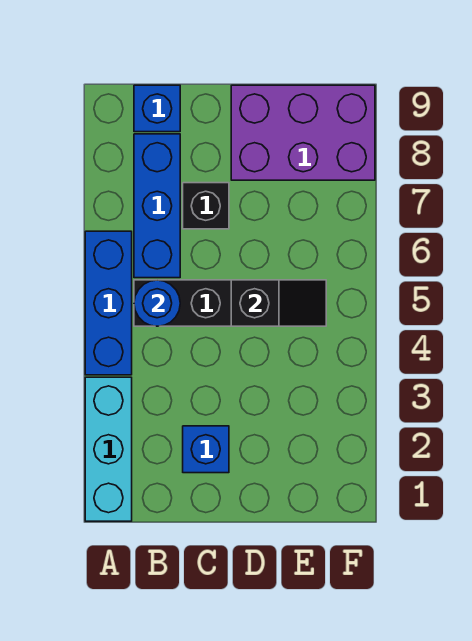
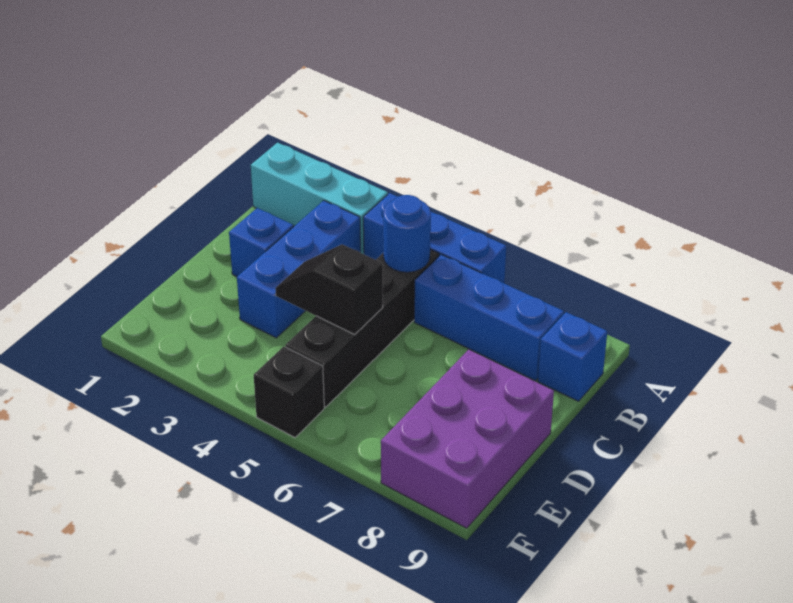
none -> blue 1x3 brick [237,200,361,338]
black 1x1 brick [183,183,229,229] -> black 1x1 brick moved to [254,346,324,437]
black 1x2 slope [231,280,326,326] -> black 1x2 slope turned to [275,244,383,335]

